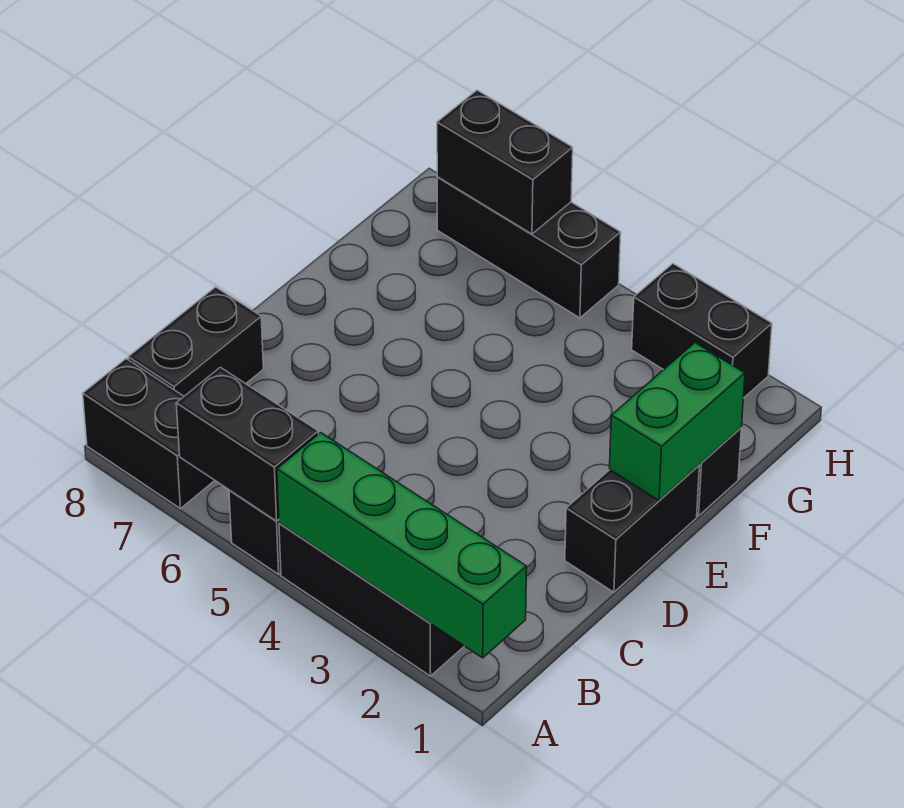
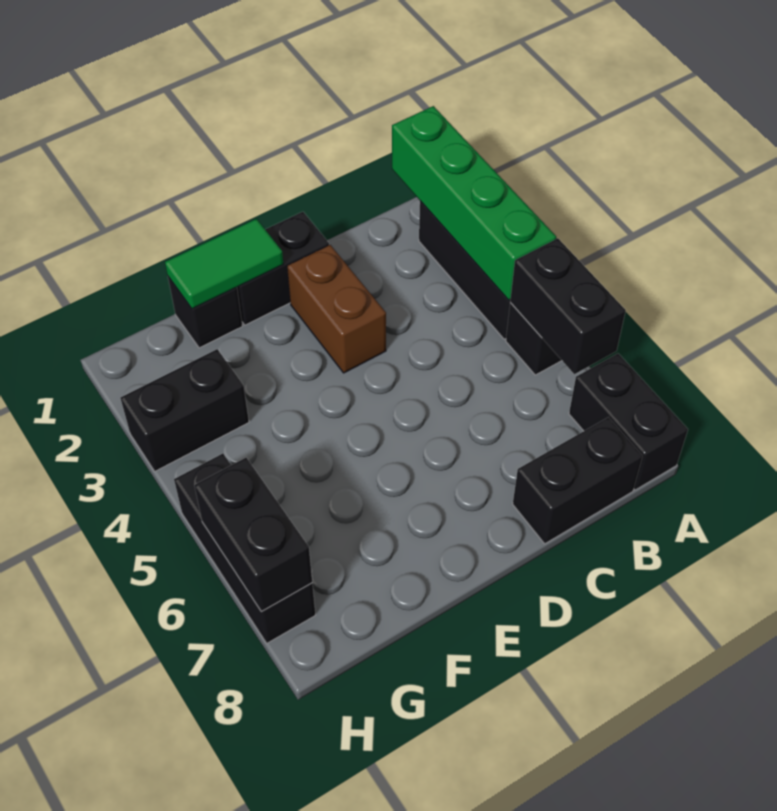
none -> brown 1x2 brick [287,245,386,373]
green 1x2 brick [609,343,745,500] -> green 1x2 tile [165,219,283,309]
black 1x2 brick [632,264,772,398] -> black 1x2 brick turned to [120,349,249,471]

